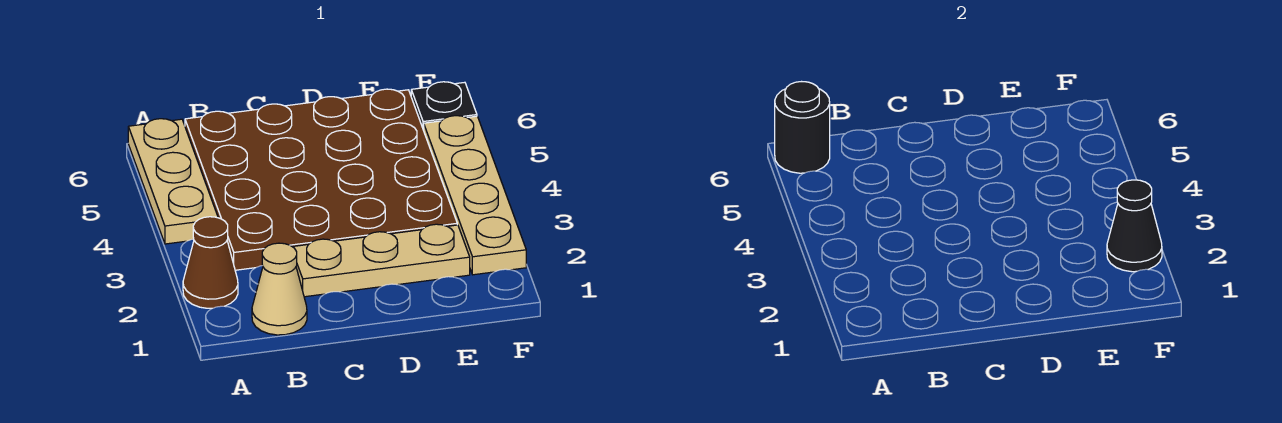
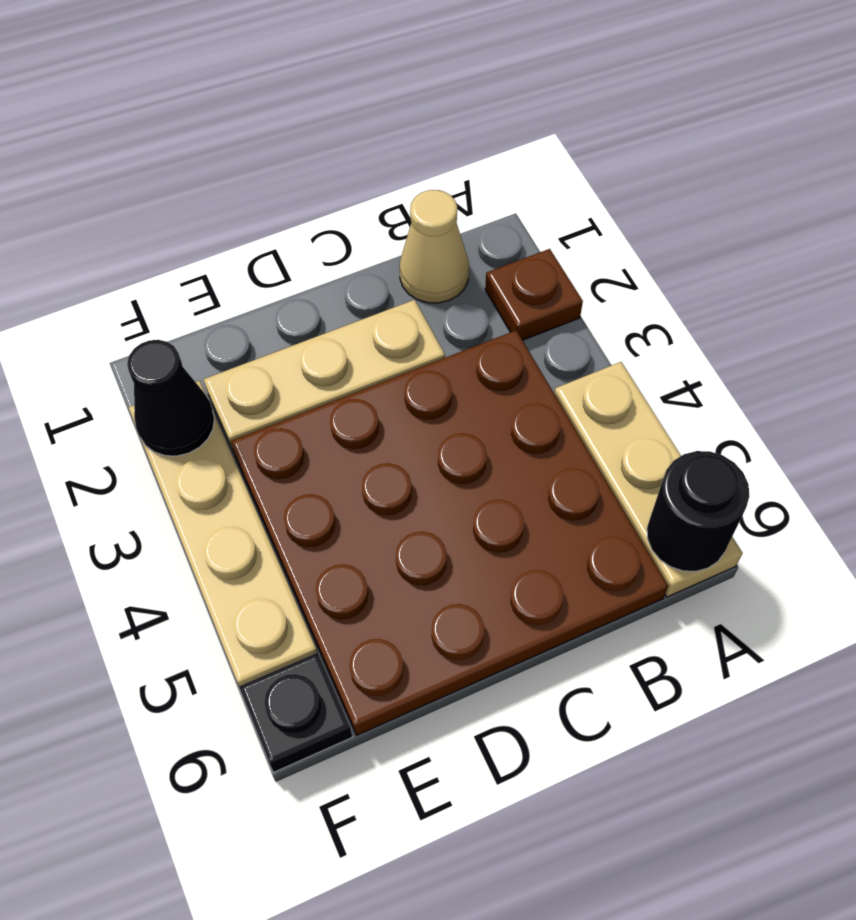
brown 1x1 cone [183,217,238,308] -> brown 1x1 plate [485,249,583,340]

